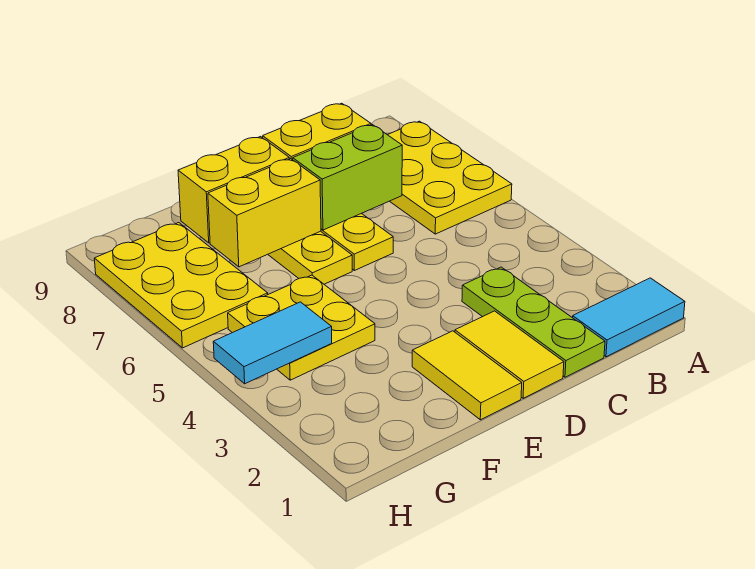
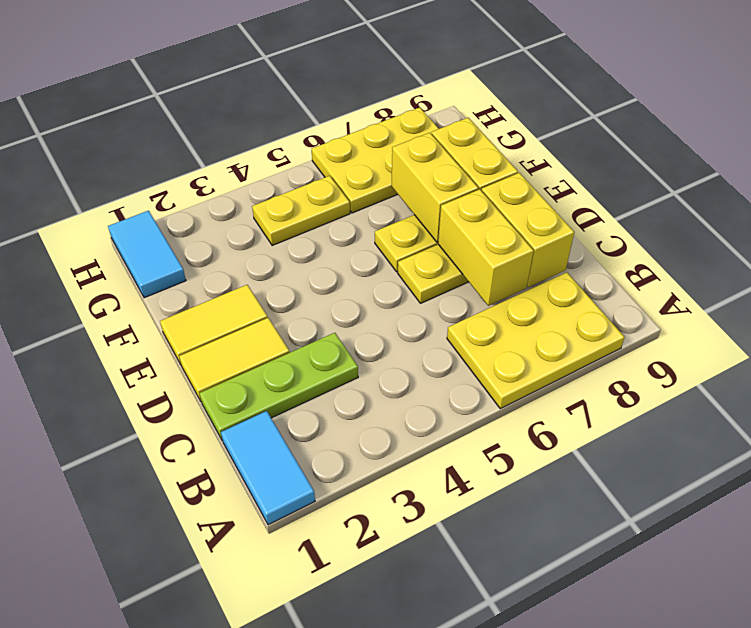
lime 1x2 brick [293,125,402,230] -> yellow 1x2 brick [438,189,534,306]
yellow 2x2 plate [228,275,375,380] -> yellow 1x2 plate [252,176,350,246]
cyan 1x2 tile [213,302,332,384] -> cyan 1x2 tile moved to [108,211,186,298]

